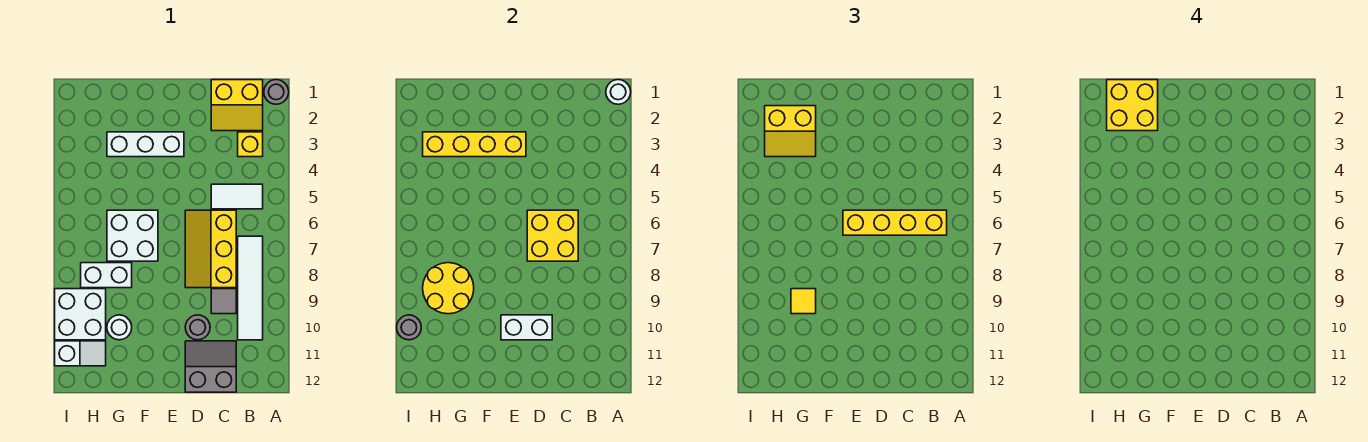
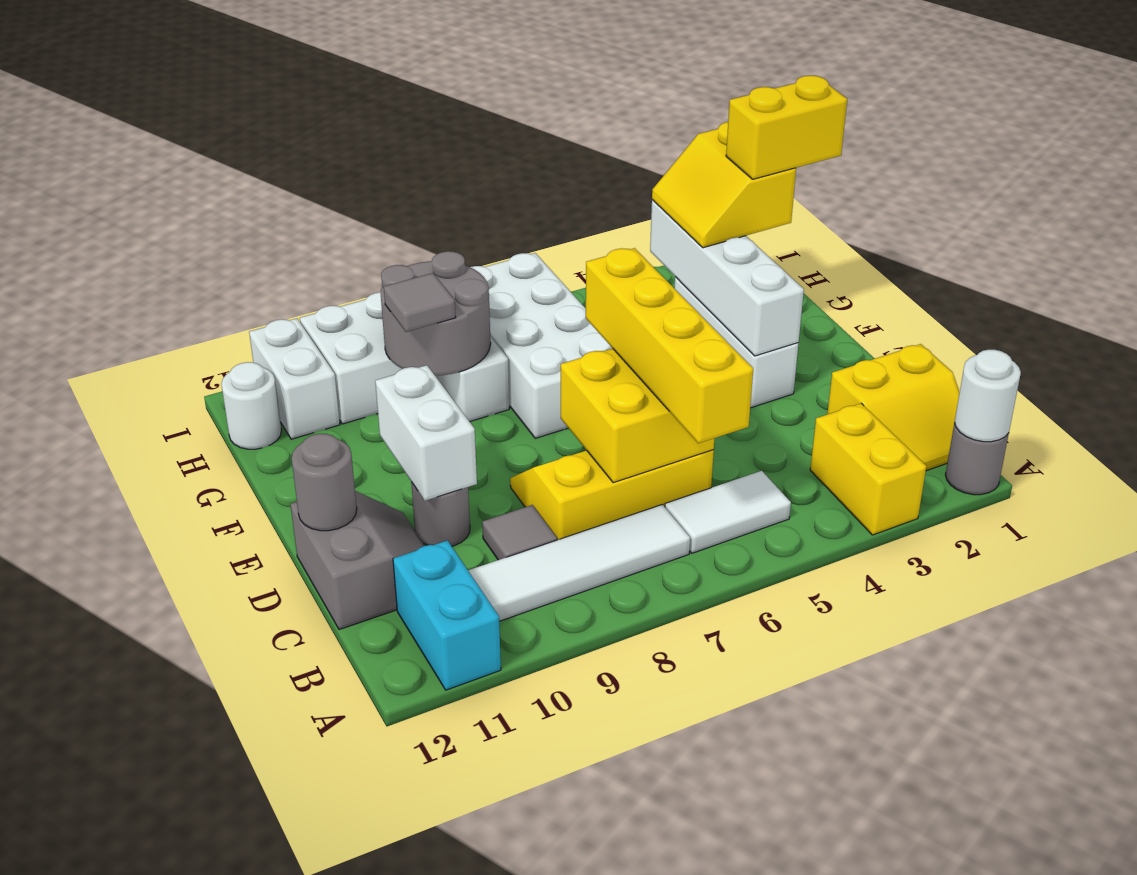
none -> cyan 1x2 brick [393,540,501,690]
yellow 2x2 slope [211,80,263,131] -> yellow 2x2 slope turned to [827,344,960,471]
yellow 1x1 brick [238,132,263,157] -> yellow 1x2 brick [810,403,926,535]
white 1x2 tile [211,184,263,209] -> white 1x2 tile turned to [665,471,791,553]
yellow 1x4 brick [423,132,526,157] -> white 1x4 brick [650,200,804,356]
white 2x2 brick [107,210,158,261] -> white 2x4 brick [471,253,612,438]
yellow 2x2 brick [1107,80,1158,131] -> yellow 1x2 brick [726,76,847,179]
yellow 2x2 round brick [423,263,474,314] -> grey 2x2 round brick [381,251,491,376]
yellow 1x1 tile [791,289,816,314] -> grey 1x1 tile [384,273,456,332]
white 1x1 round brick [107,315,132,340] -> white 1x1 round brick moved to [221,362,281,449]
white 1x2 slope [55,341,106,366] -> white 1x2 brick [249,318,340,439]
grey 1x1 round brick [397,315,421,340] -> grey 1x1 round brick moved to [292,434,357,531]

